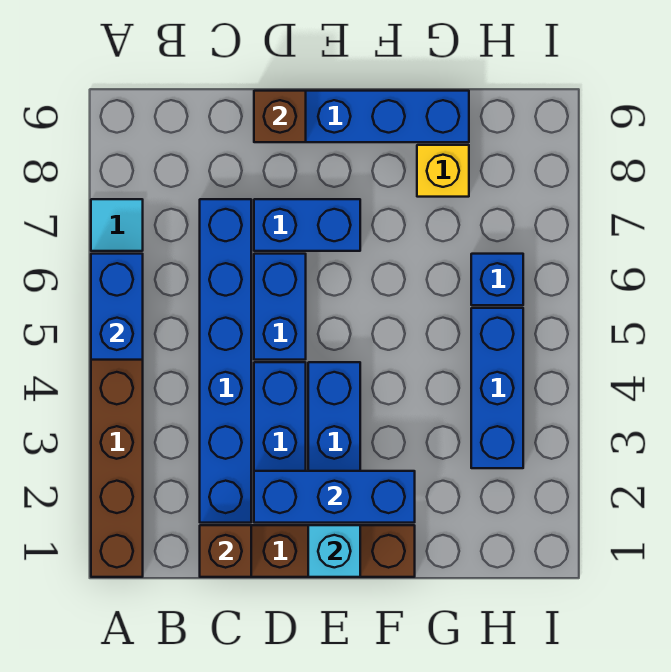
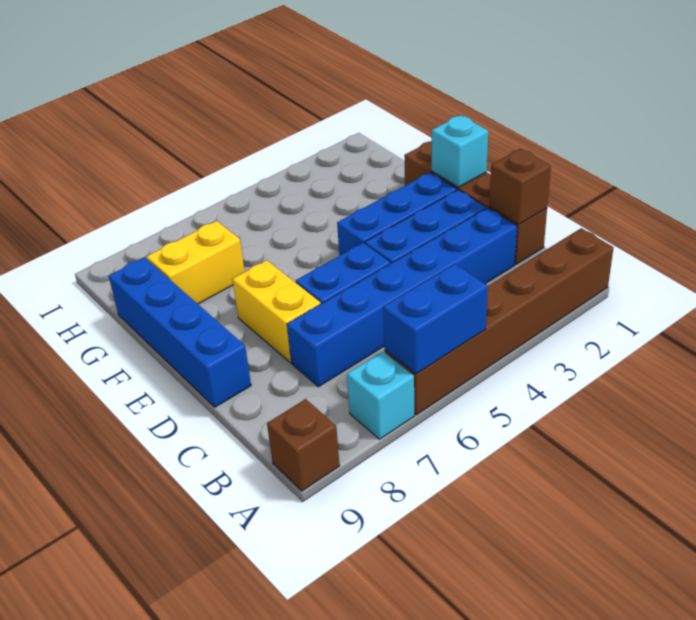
cyan 1x1 tile [91,199,143,251] -> cyan 1x1 brick [347,351,415,439]
blue 1x3 brick [254,471,415,523] -> none
blue 1x2 brick [254,199,360,251] -> yellow 1x2 brick [233,260,321,362]
brown 1x1 brick [254,91,306,142] -> brown 1x1 brick moved to [267,399,340,491]
yellow 1x1 brick [417,145,469,197] -> yellow 1x2 brick [147,221,245,304]
blue 1x3 brick [471,308,523,468] -> none
blue 1x1 brick [471,254,523,305] -> none

